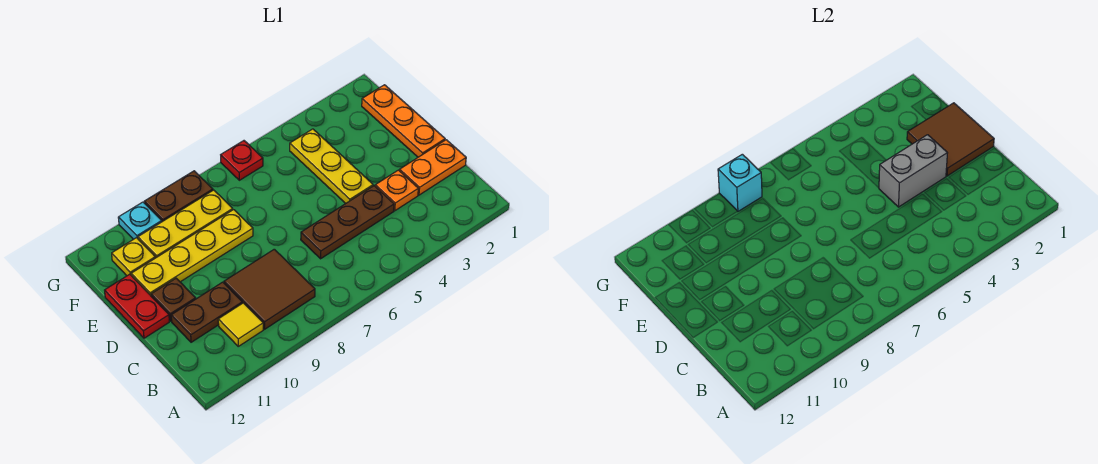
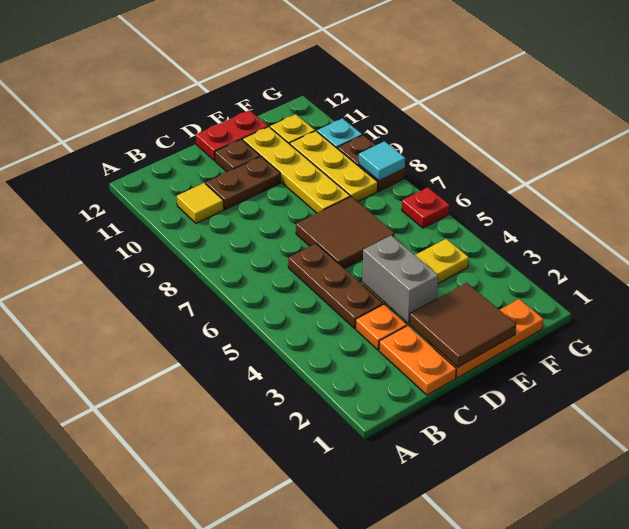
brown 2x2 tile [224,249,315,329] -> brown 2x2 tile moved to [296,197,394,269]
brown 1x2 plate [171,282,242,342] -> brown 1x2 plate turned to [206,157,280,210]
cyan 1x1 brick [718,154,762,211] -> cyan 1x1 tile [359,141,405,181]

